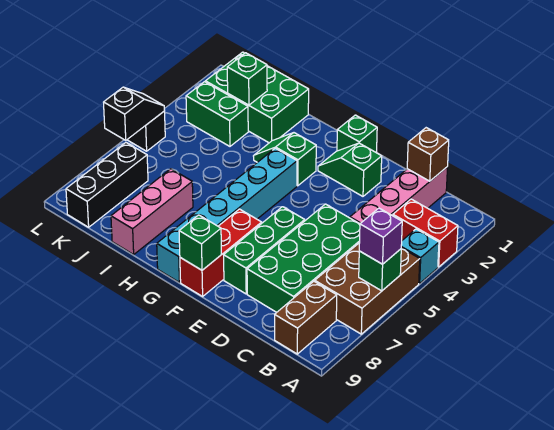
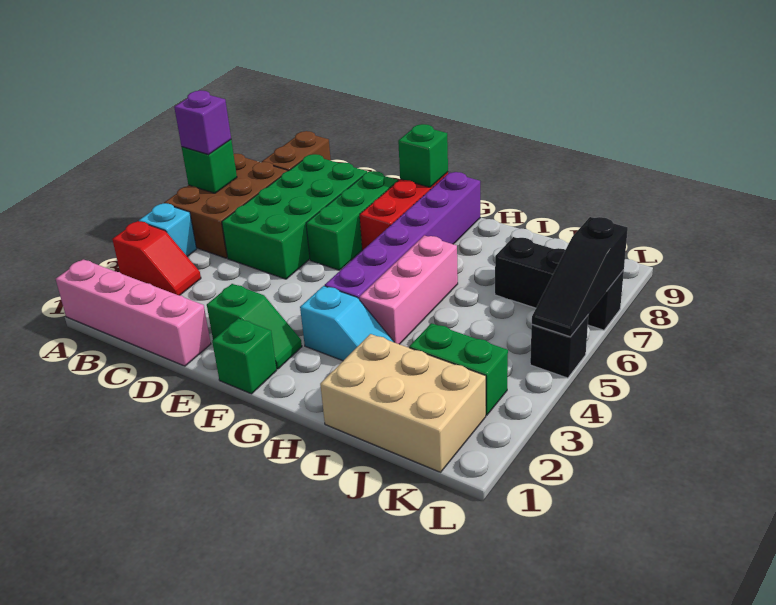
red 1x2 brick [393,199,458,267] -> red 1x2 slope [112,221,201,295]
pink 1x4 brick [350,167,448,224] -> pink 1x4 brick turned to [56,259,211,366]
brown 1x1 brick [407,128,449,181] -> none
green 1x2 slope [254,133,316,186] -> cyan 1x2 slope [300,286,394,361]
cyan 1x6 brick [157,148,297,282] -> purple 1x6 brick [325,172,480,300]
green 2x3 brick [205,52,309,143] -> tan 2x3 brick [320,334,486,472]
pink 1x3 brick [111,169,193,255] -> pink 1x3 brick moved to [359,235,458,344]
green 1x1 brick [227,53,267,105] -> none
black 1x3 brick [66,143,148,227] -> black 1x3 brick turned to [495,237,624,330]
black 1x2 slope [104,87,165,140] -> black 1x3 slope [532,217,628,337]

